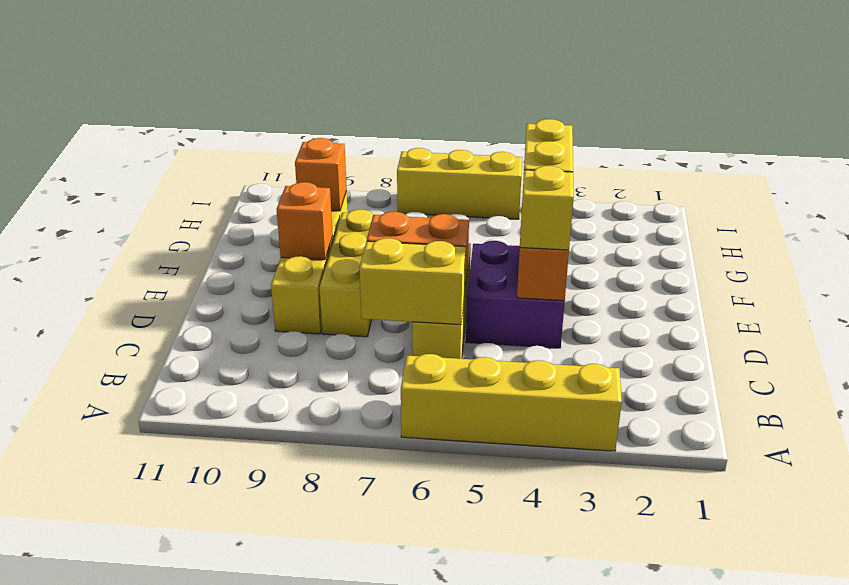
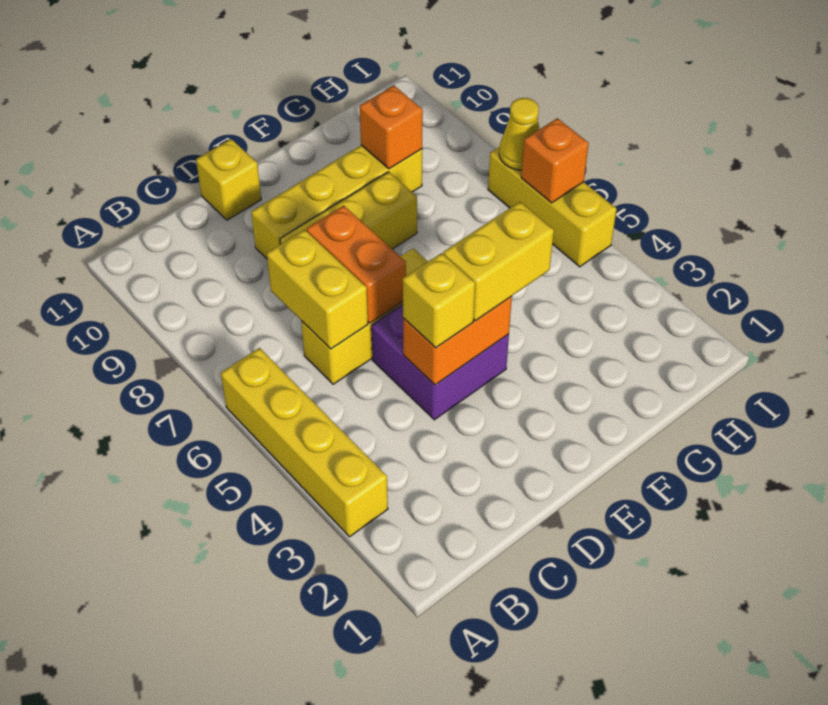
none -> yellow 1x1 brick [196,139,261,220]
orange 1x1 brick [277,182,333,260] -> orange 1x1 brick moved to [521,118,589,203]
none -> yellow 1x1 cone [499,98,540,170]

